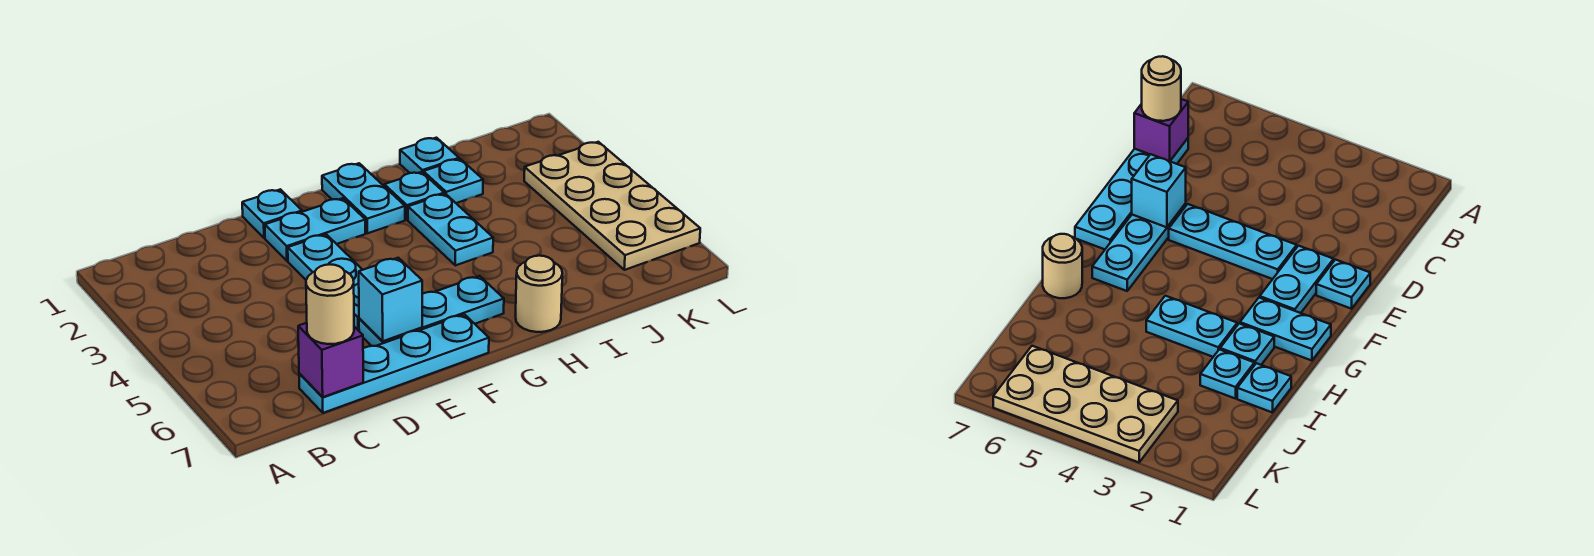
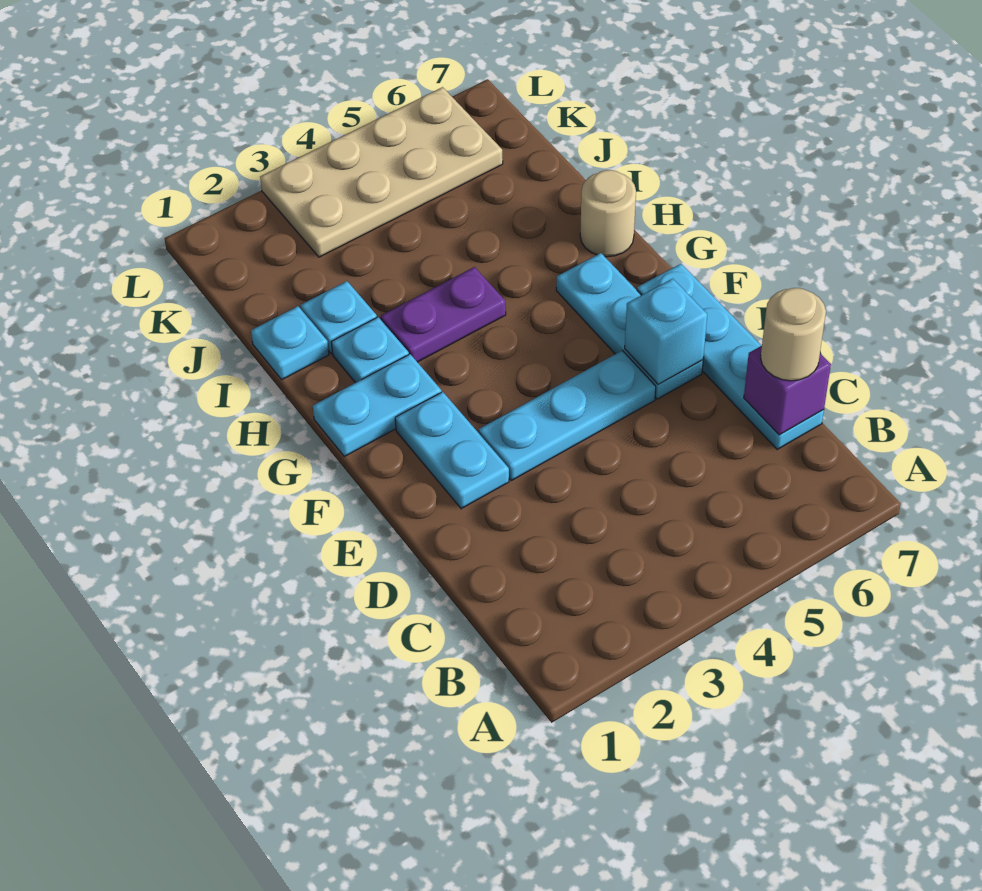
cyan 1x1 plate [242,189,302,238] -> none
cyan 1x2 plate [408,194,493,265] -> purple 1x2 plate [381,267,506,362]

